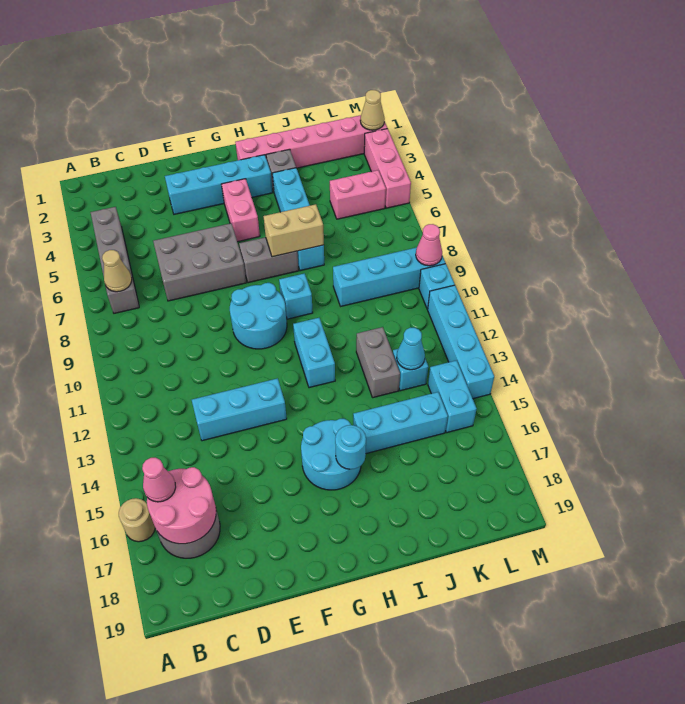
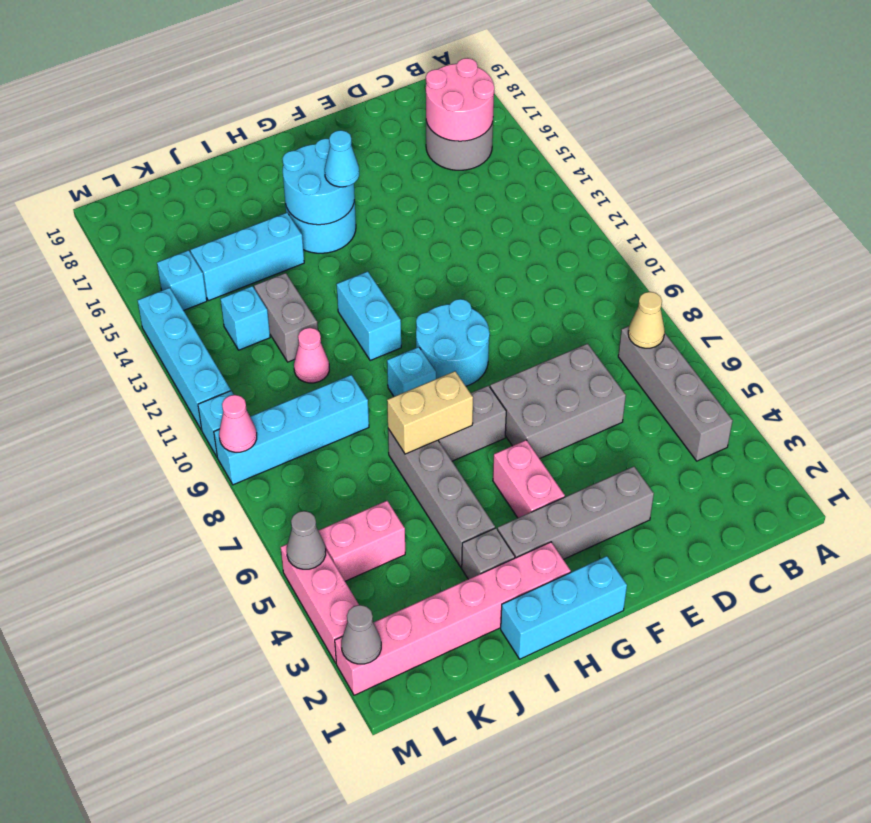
tan 1x1 round brick [119,498,155,542] -> none
pink 1x1 cone [142,458,176,502] -> pink 1x1 cone moved to [294,328,329,383]
cyan 1x3 brick [192,378,287,441] -> cyan 1x3 brick moved to [501,556,627,659]
cyan 1x4 brick [165,155,273,214] -> grey 1x4 brick [498,466,654,559]
cyan 1x1 round brick [335,425,366,469] -> cyan 2x2 round brick [282,139,355,225]
cyan 1x4 brick [272,168,324,271] -> grey 1x4 brick [388,429,495,567]
cyan 1x1 cone [397,328,425,370] -> cyan 1x1 cone moved to [325,130,359,187]
cyan 1x2 brick [428,360,477,433] -> cyan 1x1 brick [157,250,207,310]
tan 1x1 cone [360,90,385,130] -> grey 1x1 cone [341,605,381,664]
none -> grey 1x1 cone [287,511,326,569]

